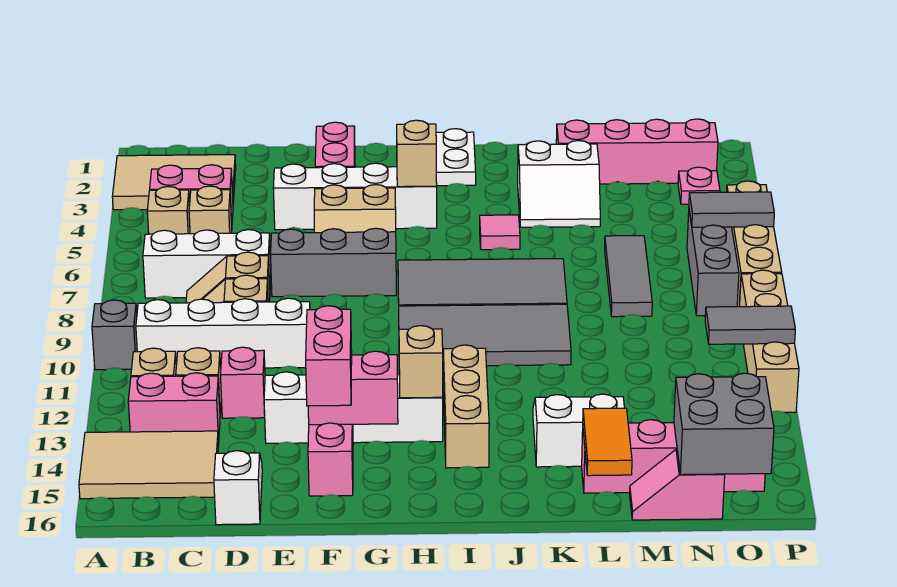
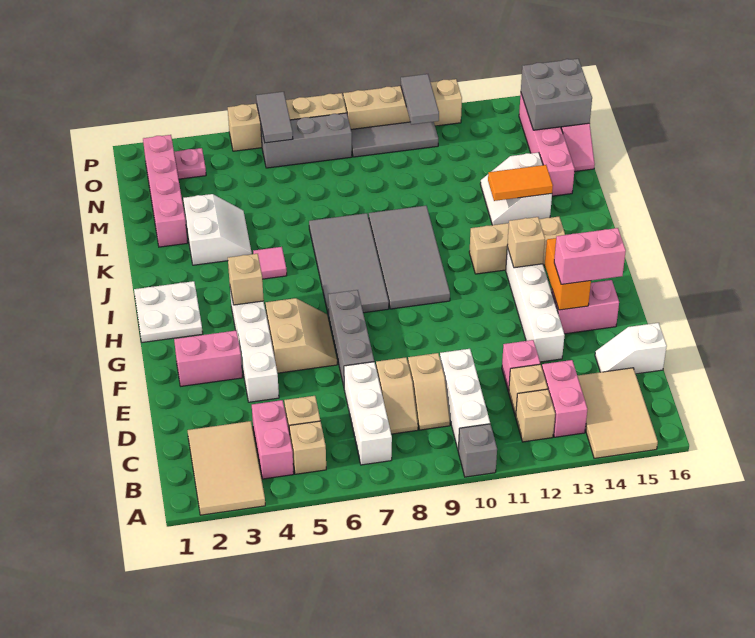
white 1x4 brick [136,298,310,368] -> white 1x3 brick [440,349,490,449]
pink 1x2 brick [308,351,398,425] -> orange 1x2 brick [545,238,591,310]
orange 1x2 tile [583,408,632,476] -> orange 1x2 tile moved to [488,165,553,201]
grey 1x3 tile [604,236,652,317] -> grey 1x3 tile moved to [351,122,438,157]

